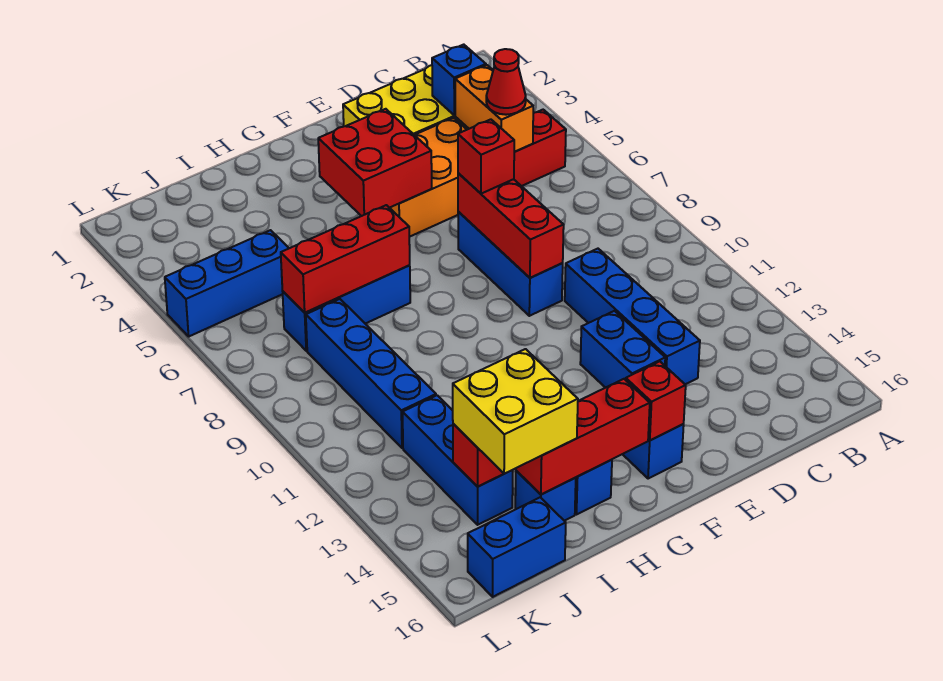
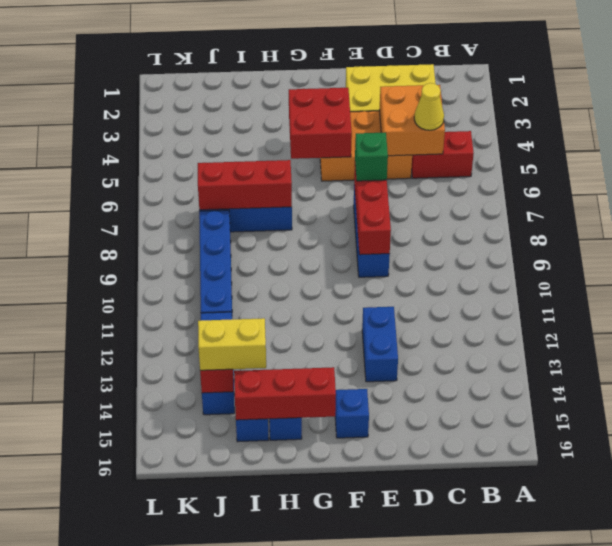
blue 1x1 brick [432,45,486,115] -> none
orange 1x2 brick [455,65,533,152] -> orange 2x2 brick [379,85,445,156]
red 1x1 cone [486,49,526,115] -> yellow 1x1 cone [414,83,444,130]
blue 1x4 brick [565,249,700,384] -> none
red 1x1 brick [458,119,514,194] -> green 1x1 brick [355,133,388,181]
red 1x1 brick [626,361,686,440] -> none
yellow 2x2 brick [453,349,578,474] -> yellow 1x2 brick [198,318,266,370]
blue 1x3 brick [165,230,289,336] -> none
blue 1x2 brick [468,497,566,597] -> none

